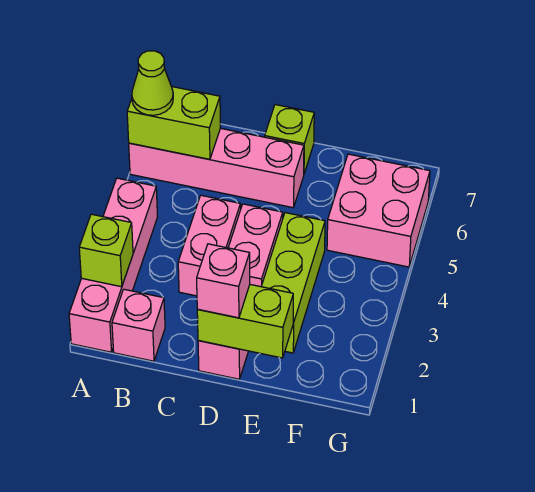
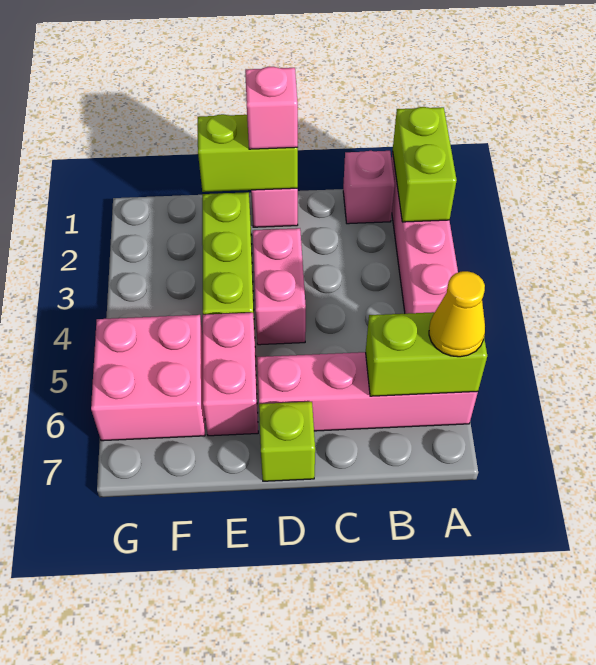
lime 1x1 brick [79,214,133,287] -> lime 1x2 brick [393,107,457,222]
lime 1x1 cone [132,51,173,115] -> yellow 1x1 cone [429,271,485,357]
pink 1x2 brick [178,195,241,296] -> pink 1x2 brick moved to [203,313,258,436]

